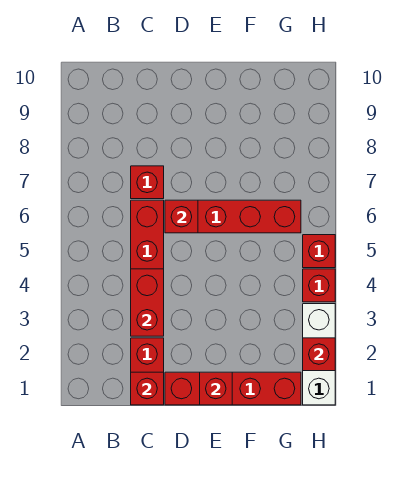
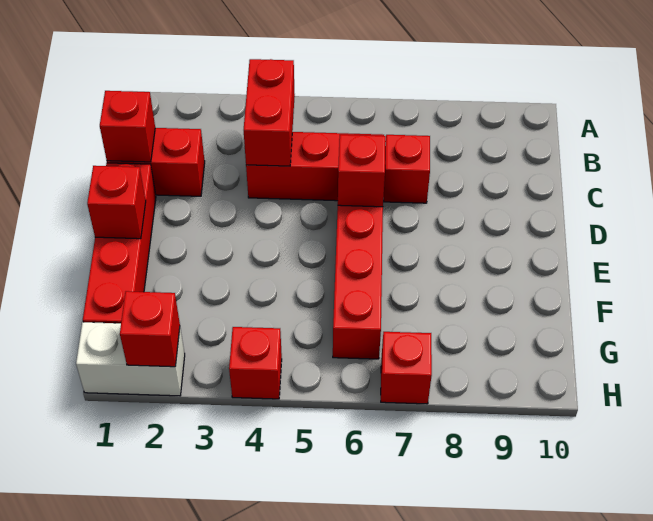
red 1x2 brick [131,269,164,336] -> red 1x2 brick turned to [244,59,295,166]
white 1x3 brick [303,304,335,405] -> white 1x2 brick [76,322,185,396]
red 1x1 brick [303,235,335,268] -> red 1x1 brick moved to [381,332,432,404]

